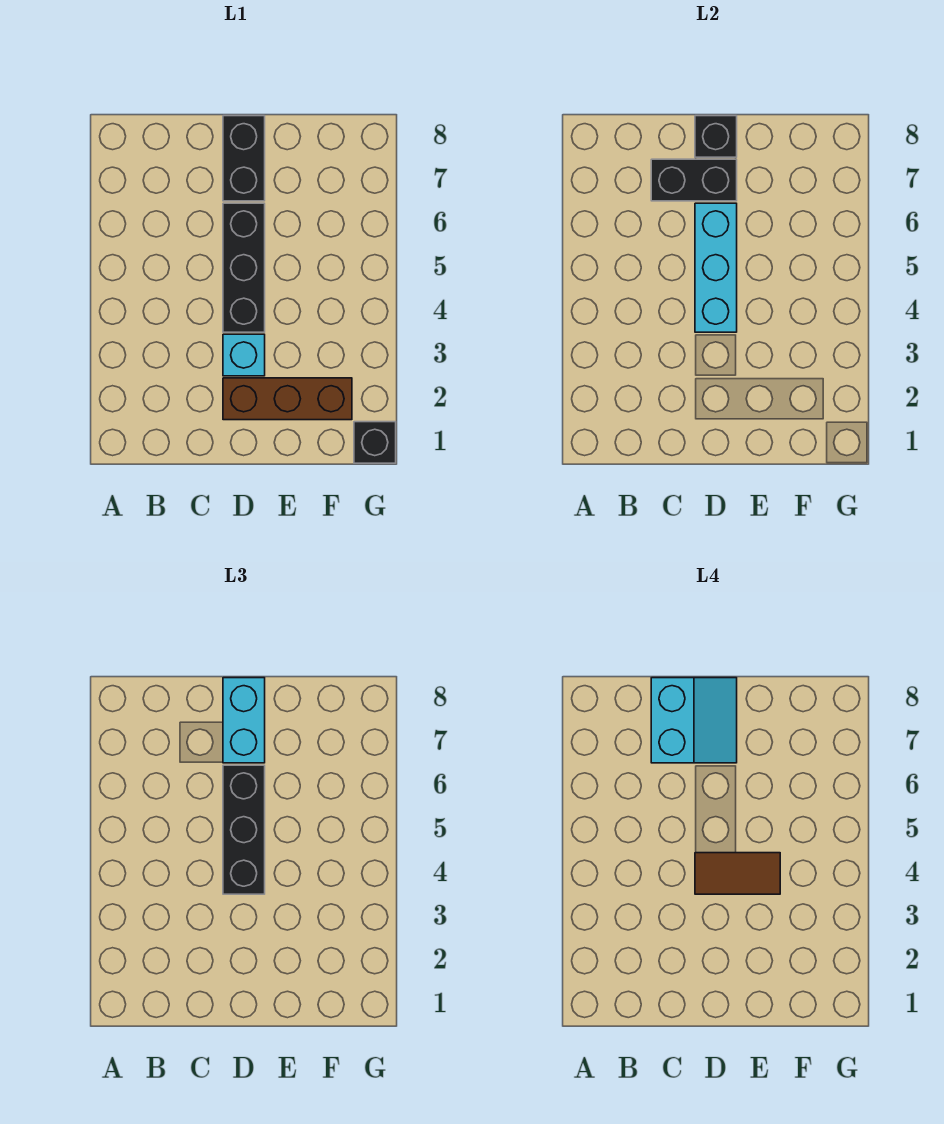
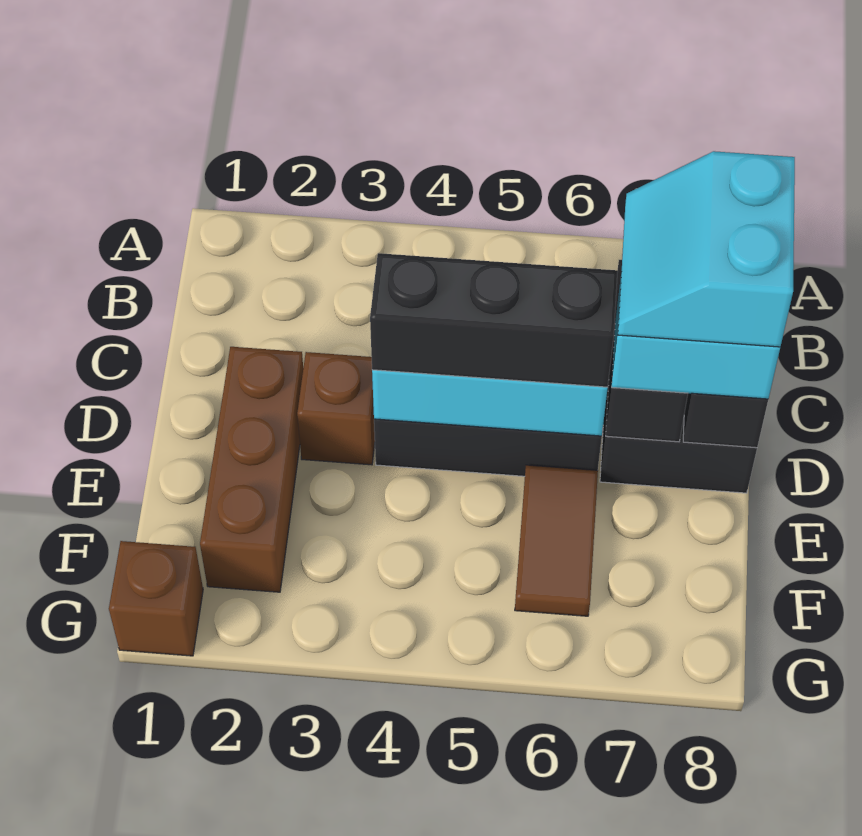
cyan 2x2 slope [651,678,737,763] -> cyan 2x2 slope turned to [618,151,795,347]
cyan 1x1 brick [223,334,265,376] -> brown 1x1 brick [297,352,375,465]
brown 1x2 tile [695,853,780,894] -> brown 1x2 tile moved to [515,465,598,616]
black 1x1 brick [354,422,396,463] -> brown 1x1 brick [109,541,203,656]

